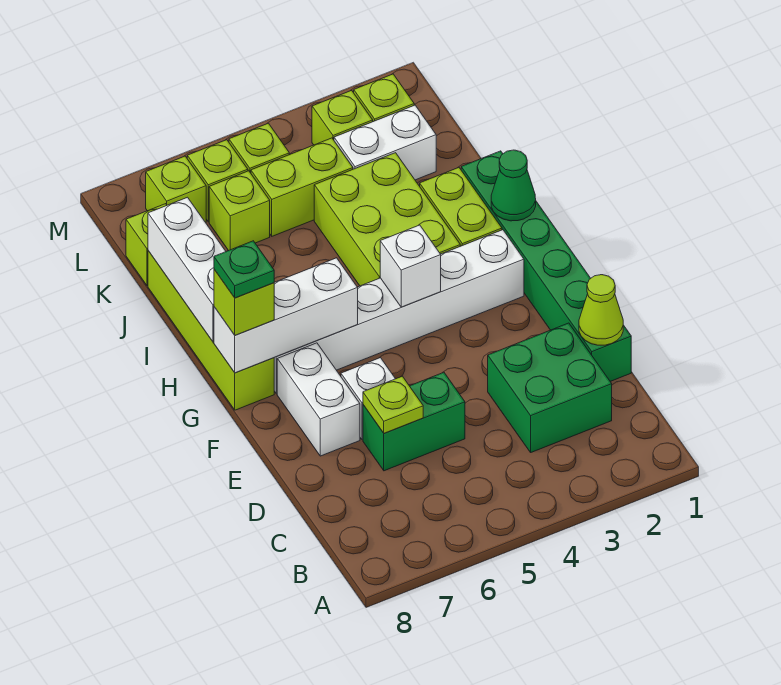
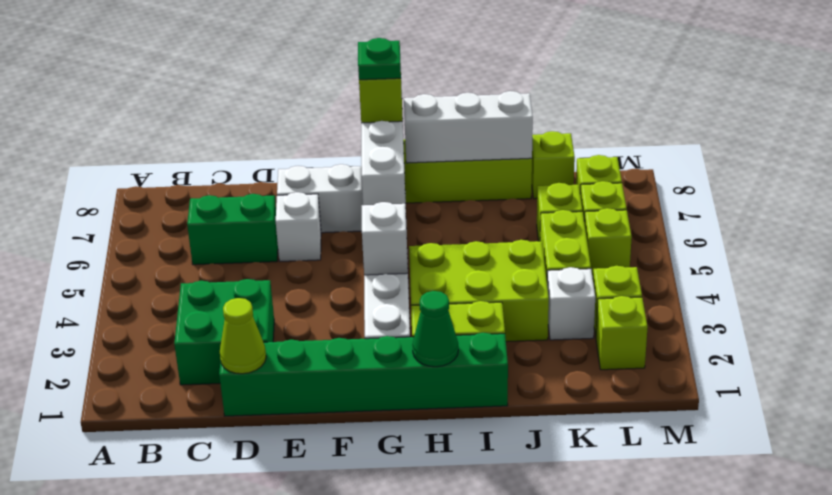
green 1x2 brick [363,372,465,471] -> green 1x2 brick turned to [187,194,278,265]
lime 1x1 plate [363,376,423,433] -> none
white 1x2 brick [334,105,436,180] -> white 1x1 brick [547,267,595,340]

